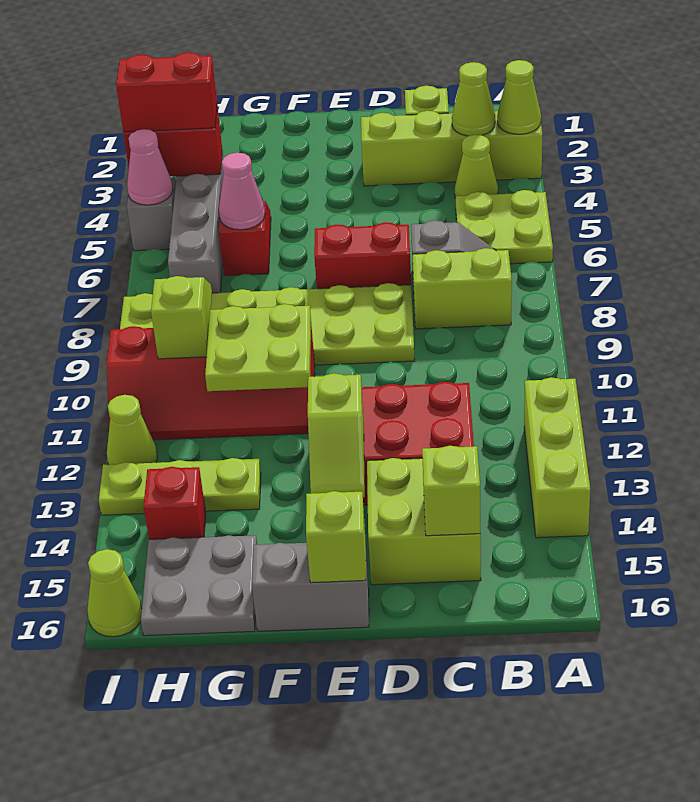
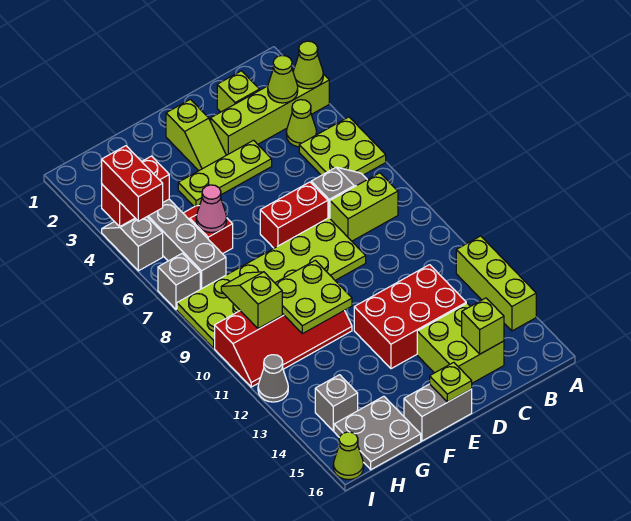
lime 1x2 slope [308,373,365,497] -> lime 1x2 slope moved to [166,99,226,171]
lime 1x1 brick [306,491,366,583] -> lime 1x1 plate [430,362,472,402]
lime 1x3 plate [99,458,261,515] -> lime 1x3 plate moved to [178,140,272,207]
red 1x2 brick [116,52,217,132] -> red 1x2 brick turned to [101,146,163,221]
red 1x1 brick [144,467,206,539] -> grey 1x1 brick [315,375,358,431]
pink 1x1 cone [127,129,173,205] -> none
none -> grey 1x1 brick [158,253,200,309]
lime 1x1 cone [107,395,157,465] -> grey 1x1 cone [258,355,288,402]

